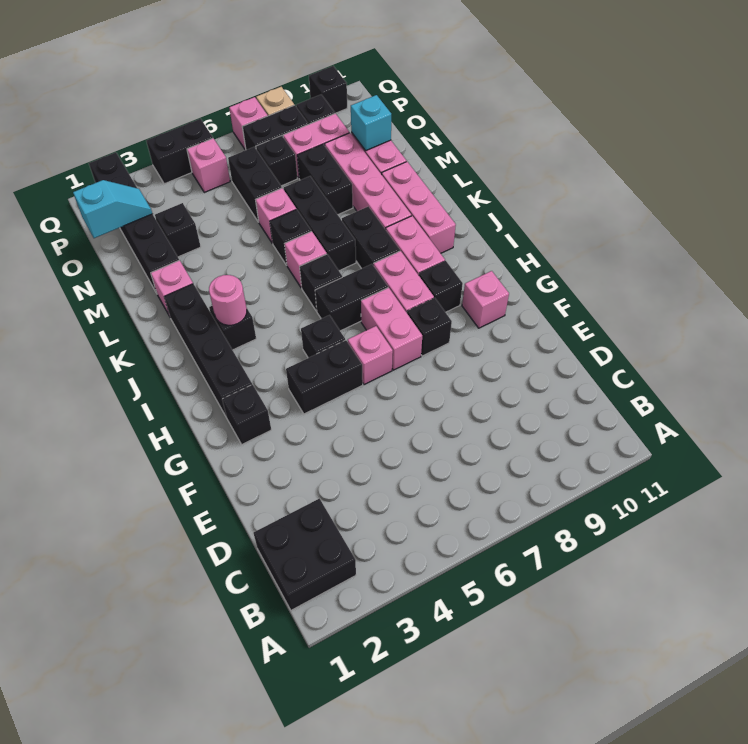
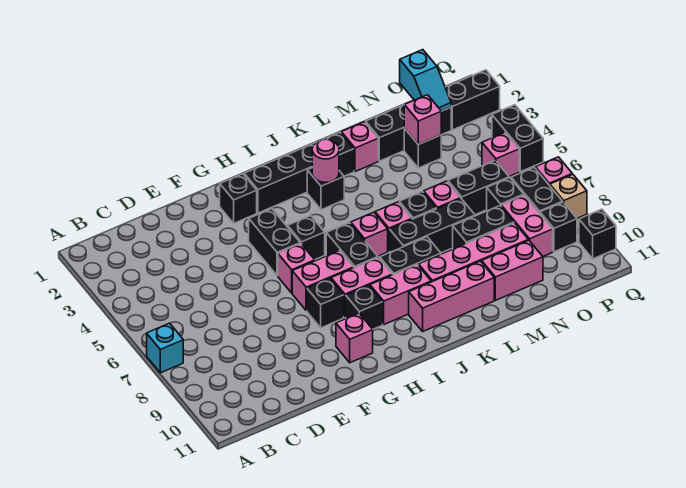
black 2x2 brick [254,499,356,610] -> none
black 1x1 brick [300,254,342,311] -> pink 1x1 brick [351,212,388,256]
none -> pink 1x1 brick [404,95,441,144]
cyan 1x1 brick [351,95,391,151] -> cyan 1x1 brick moved to [147,323,183,373]

